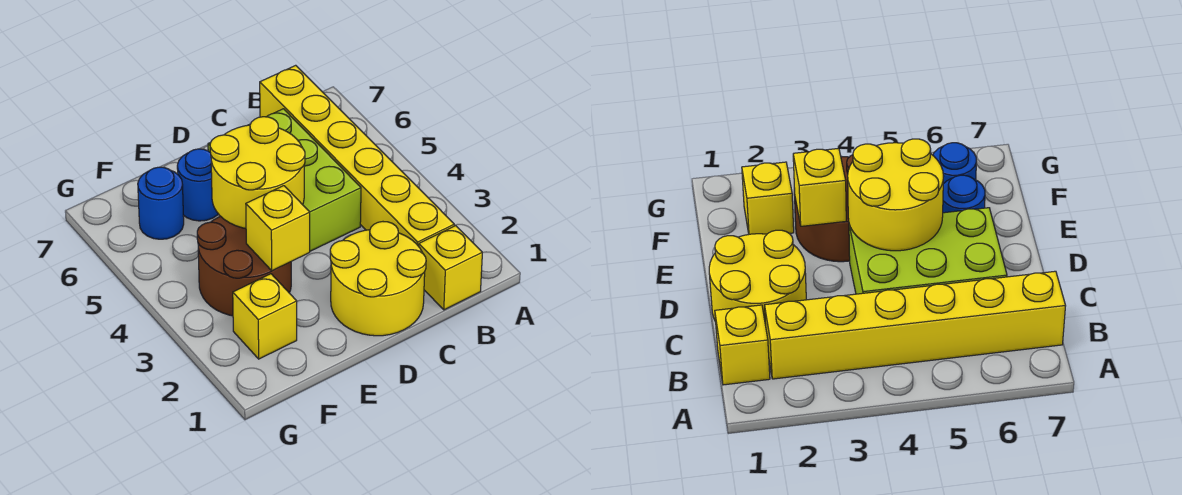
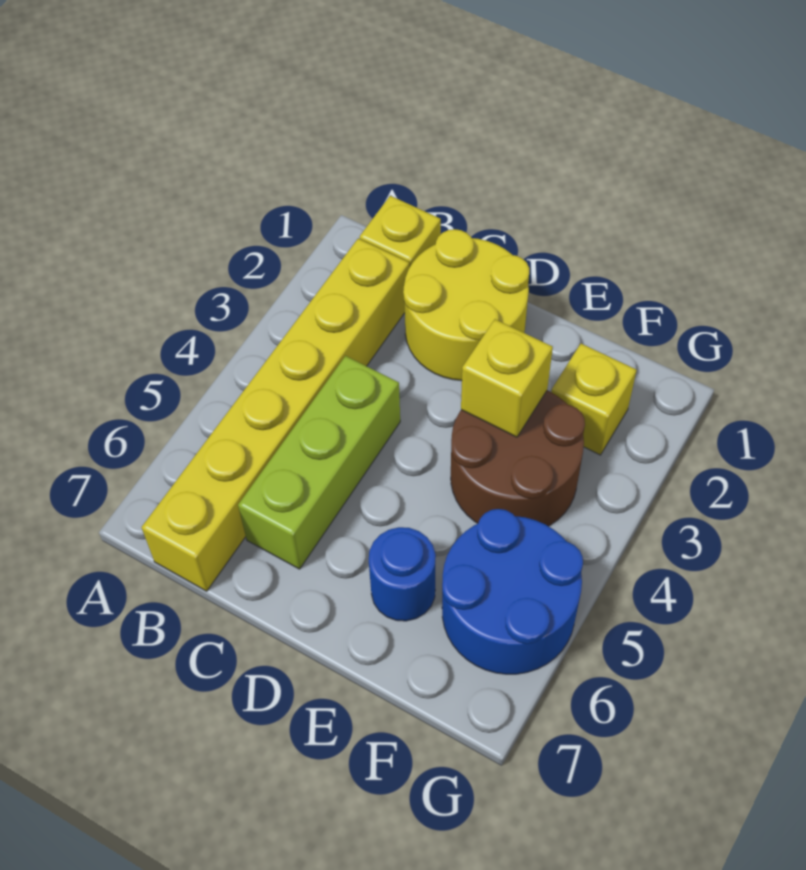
lime 2x3 brick [208,109,361,251] -> lime 1x3 brick [238,356,400,569]
yellow 2x2 round brick [210,117,305,228] -> none
blue 1x1 round brick [138,167,184,239] -> blue 2x2 round brick [442,509,583,674]

